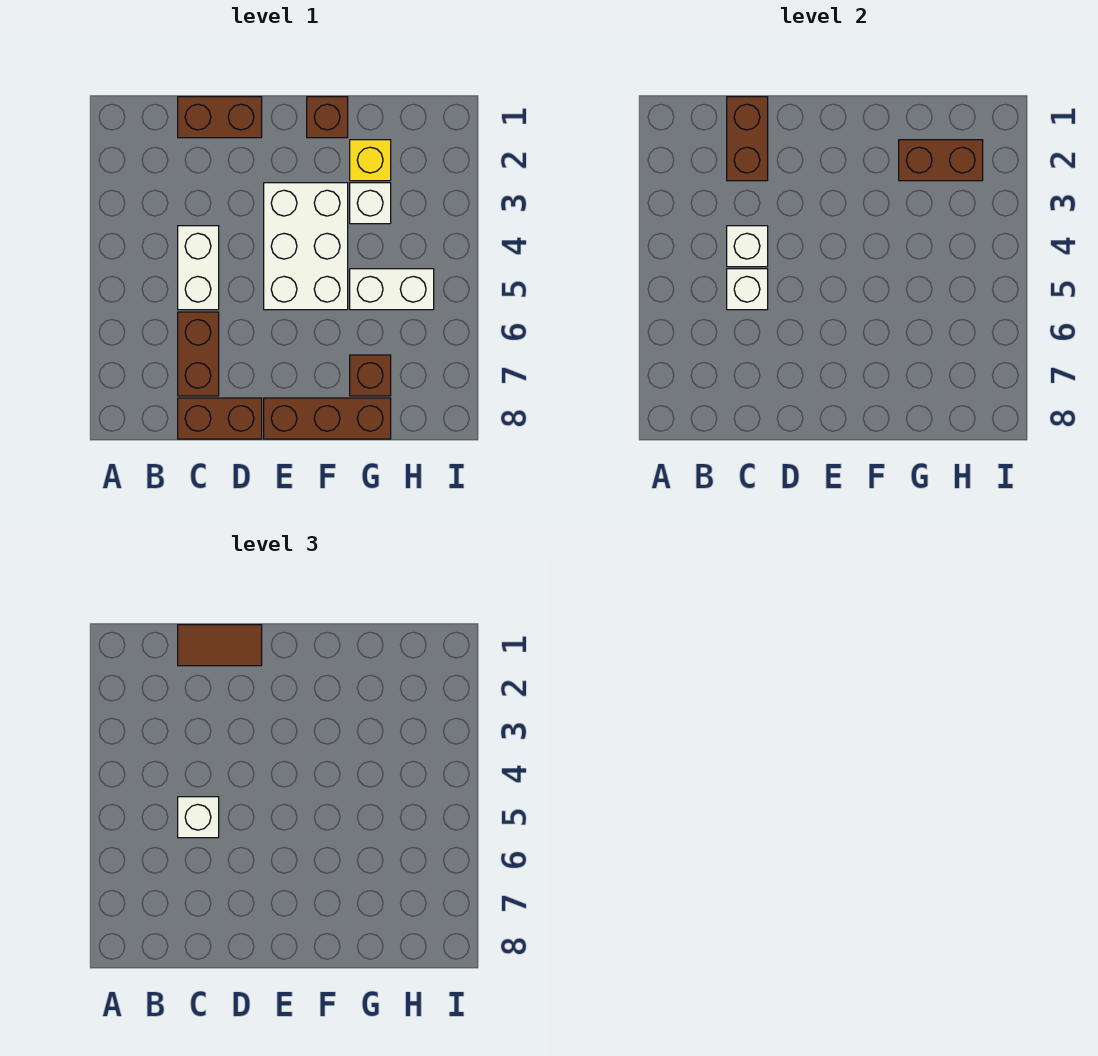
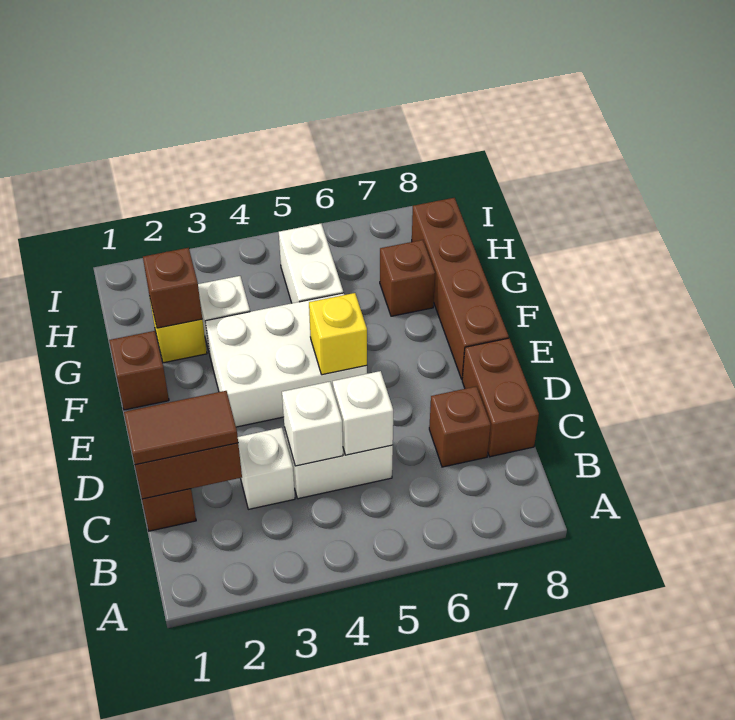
brown 1x2 tile [178,625,262,666] -> brown 1x2 tile turned to [124,391,238,465]
white 1x1 brick [178,797,219,838] -> white 1x1 brick moved to [238,428,295,509]
brown 1x2 brick [178,312,219,396] -> brown 1x1 brick [429,386,491,467]
none -> yellow 1x1 brick [309,293,367,375]
brown 1x3 brick [264,398,391,439] -> brown 1x4 brick [412,198,509,379]
brown 1x2 brick [899,140,983,181] -> brown 1x1 brick [143,248,202,328]

